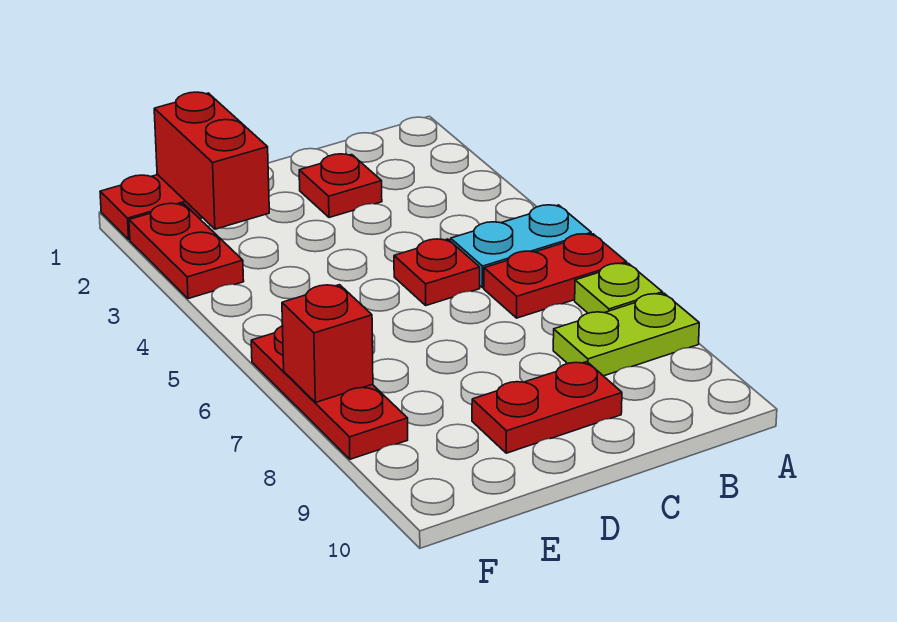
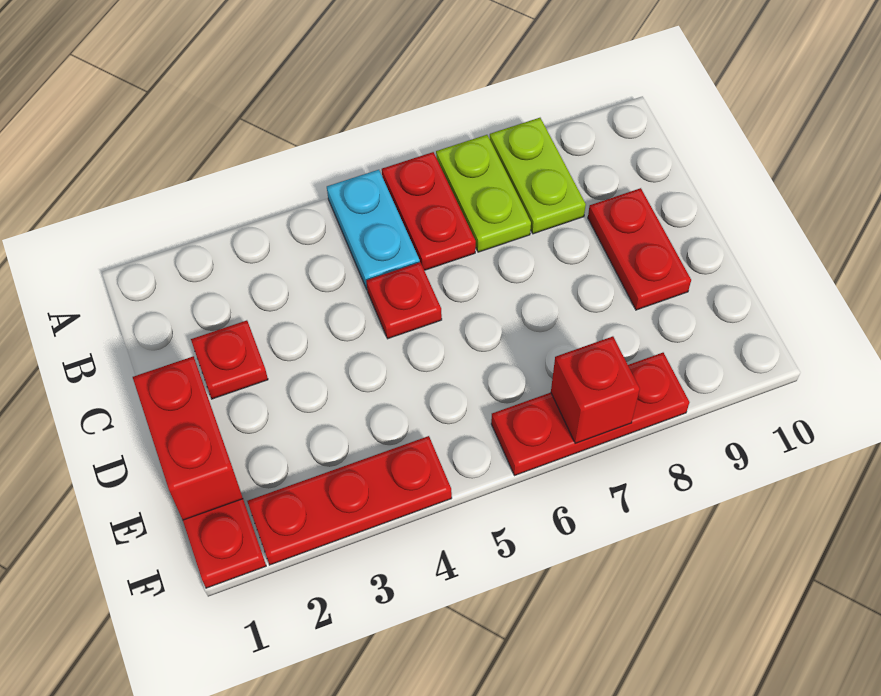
lime 1x1 plate [575,263,663,313] -> lime 1x2 plate [436,135,531,252]
red 1x2 brick [154,92,269,229] -> red 1x2 brick turned to [133,356,243,520]
red 1x2 plate [129,203,244,299] -> red 1x3 plate [247,436,452,565]

